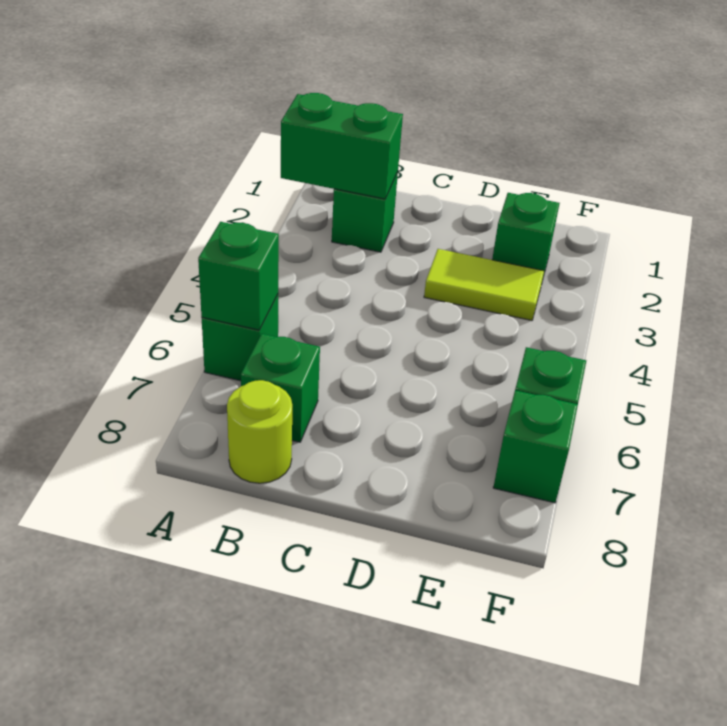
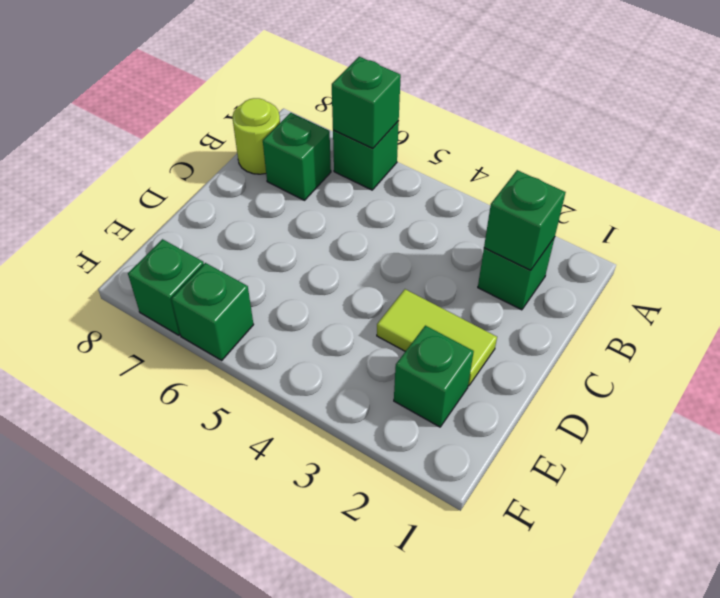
green 1x2 brick [281,93,403,199] -> green 1x1 brick [484,170,566,270]
lime 1x2 tile [424,249,544,321] -> lime 1x2 tile turned to [377,289,497,386]

